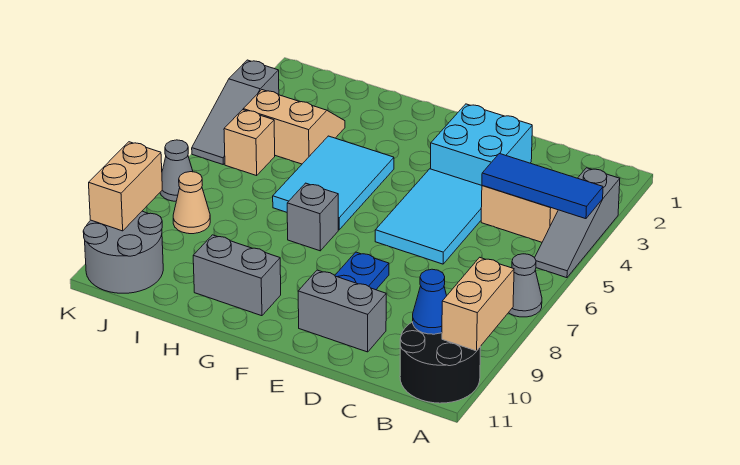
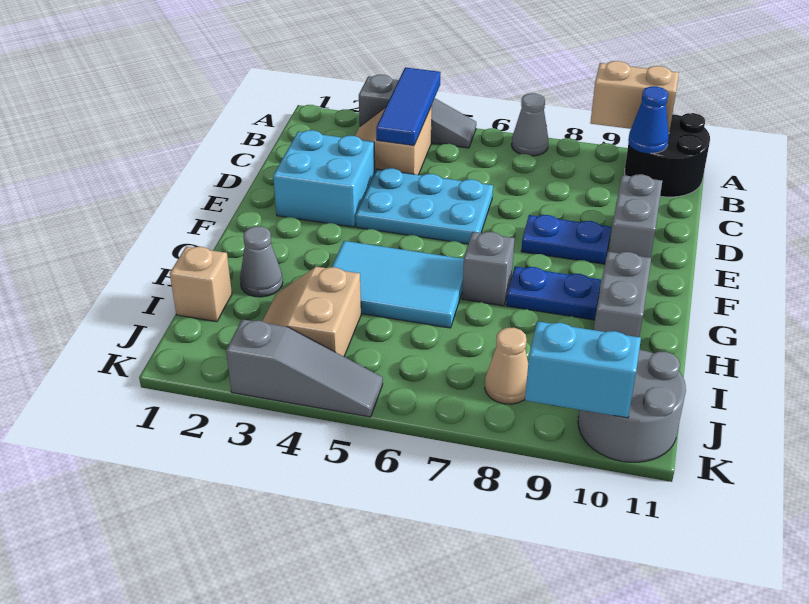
cyan 2x3 tile [375,169,482,264] -> cyan 2x3 plate [356,168,493,244]
none -> blue 1x2 plate [506,267,601,320]
tan 1x1 brick [224,110,275,176] -> tan 1x1 brick moved to [170,246,232,322]
grey 1x1 cone [160,140,193,201] -> grey 1x1 cone moved to [240,226,283,297]
tan 1x2 brick [89,142,162,231] -> cyan 1x2 brick [525,321,641,418]

